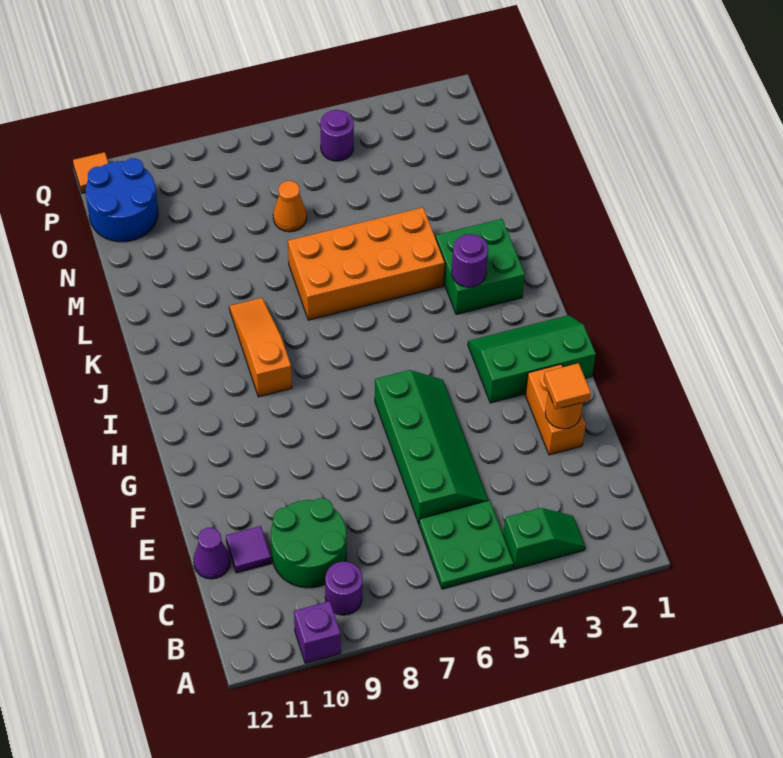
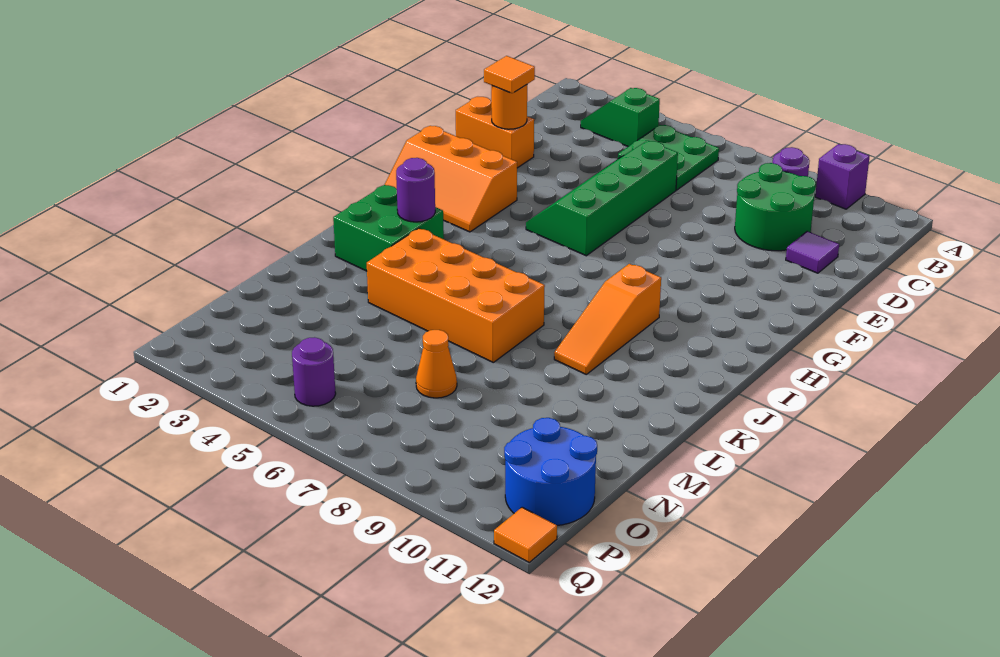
purple 1x1 cone [193,528,230,579] -> none
orange 1x2 brick [525,364,586,455] -> orange 1x2 brick turned to [456,97,534,168]
green 2x3 slope [468,315,596,403] -> orange 2x3 slope [385,126,517,232]

